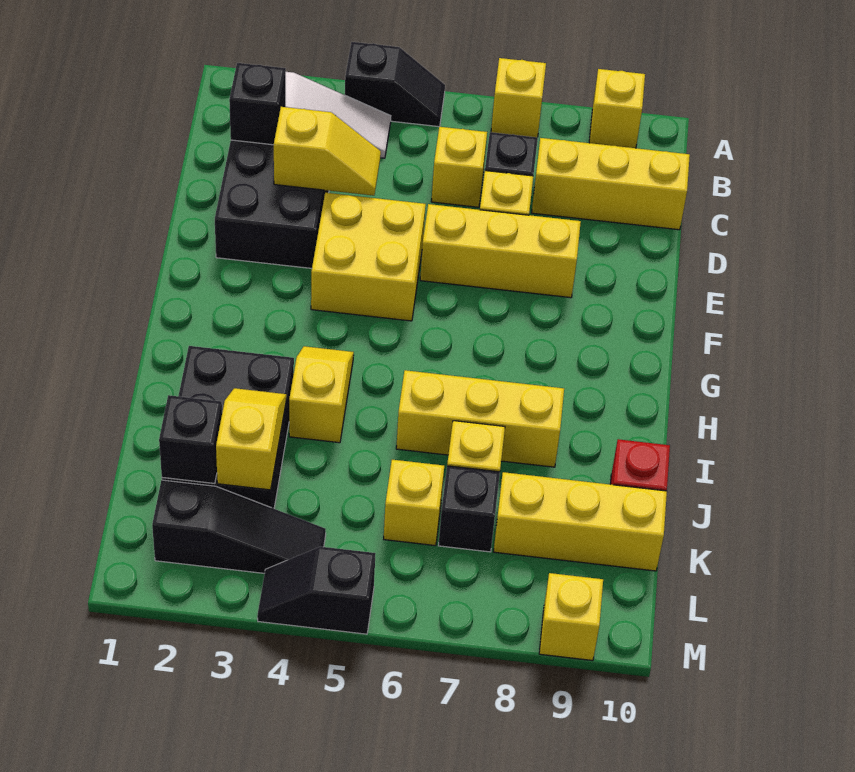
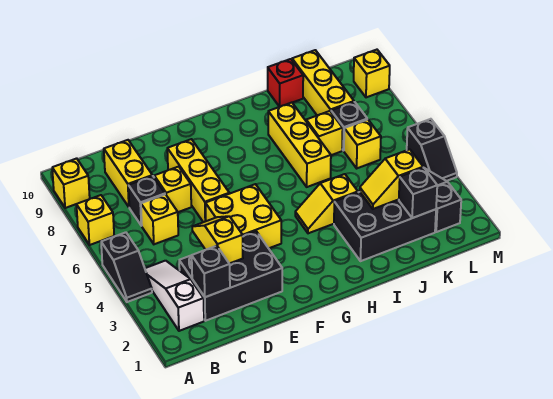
black 1x2 slope [345,42,445,127] -> black 1x2 slope turned to [101,232,152,302]
yellow 1x3 brick [532,138,690,230] -> yellow 1x2 brick [104,140,152,207]

